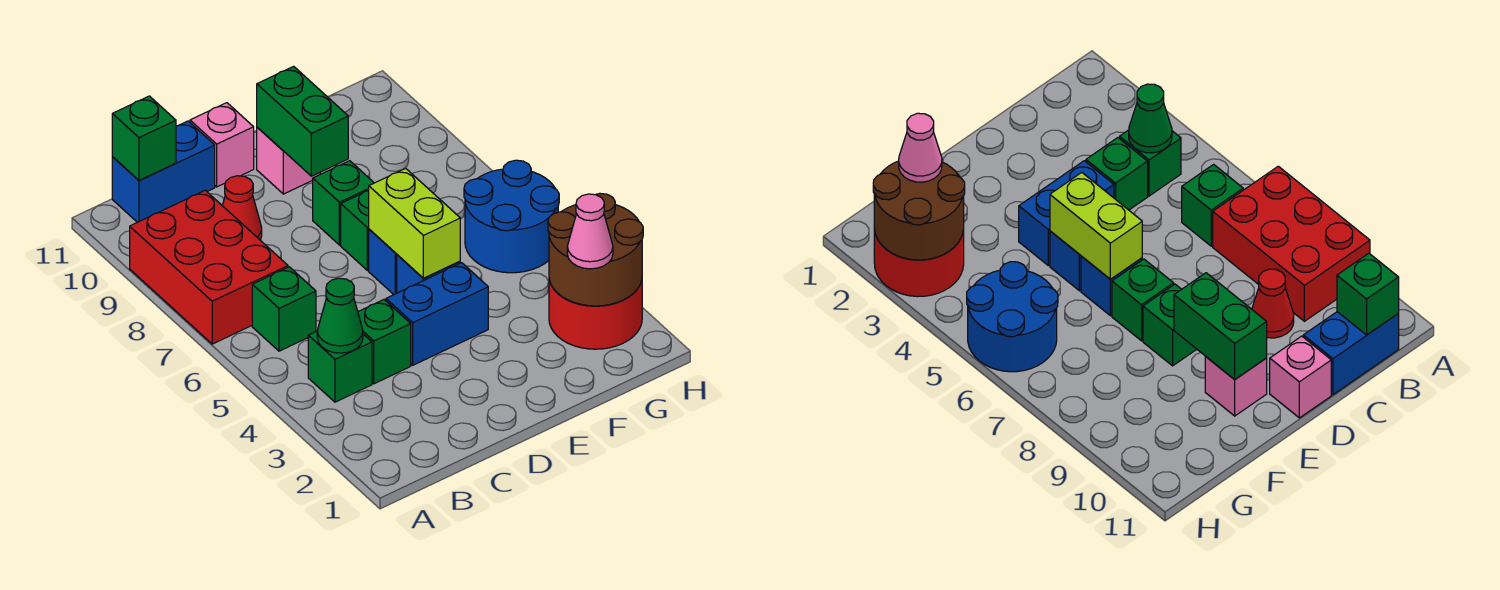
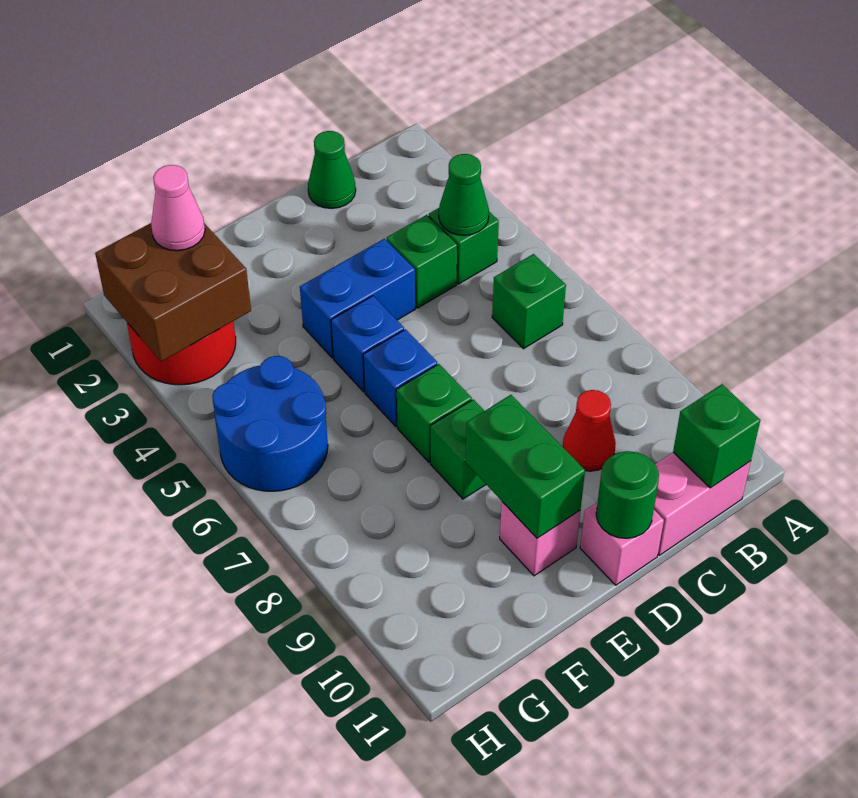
red 2x3 brick [130,190,288,344] -> none
blue 1x2 brick [112,121,215,222] -> pink 1x2 brick [654,452,751,555]
none -> green 1x1 cone [308,131,356,209]
none -> green 1x1 round brick [596,451,659,538]
lime 1x2 brick [368,168,460,278] -> none
brown 2x2 round brick [548,193,643,306] -> brown 2x2 brick [95,223,251,362]

